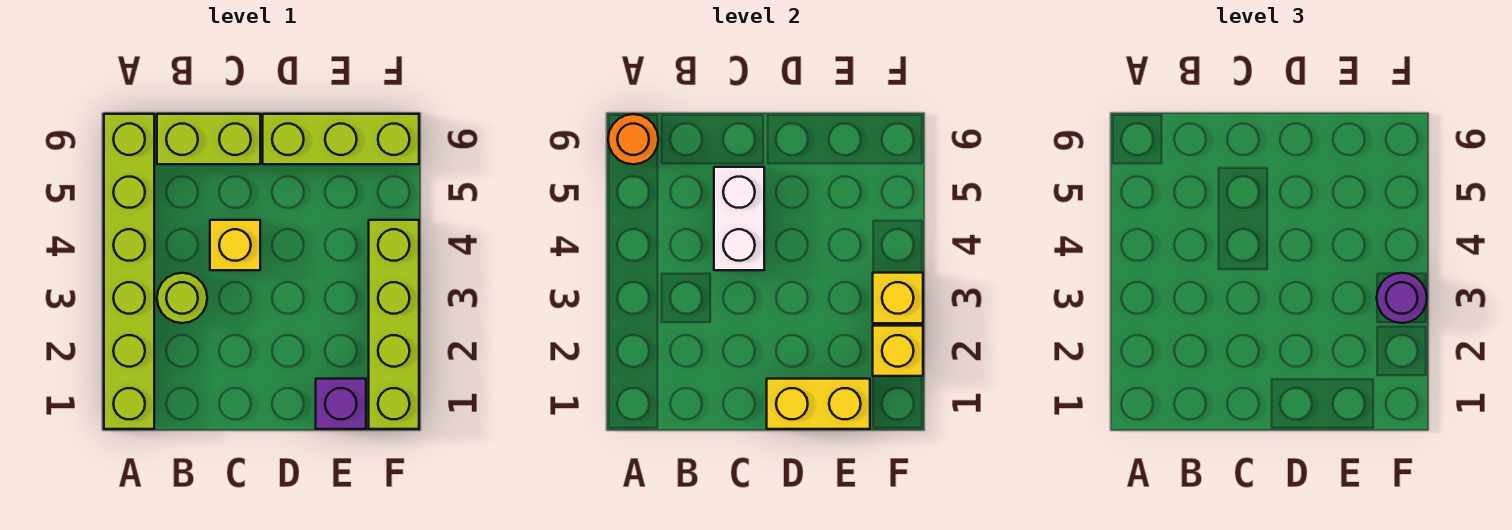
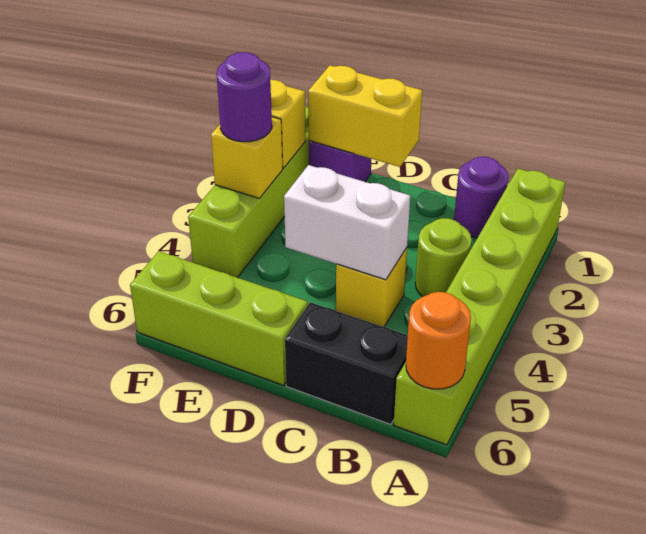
none -> purple 1x1 round brick [454,157,508,238]
lime 1x2 brick [157,114,260,164] -> black 1x2 brick [285,302,408,424]
white 1x2 brick [714,167,764,270] -> white 1x2 brick turned to [284,165,410,280]

